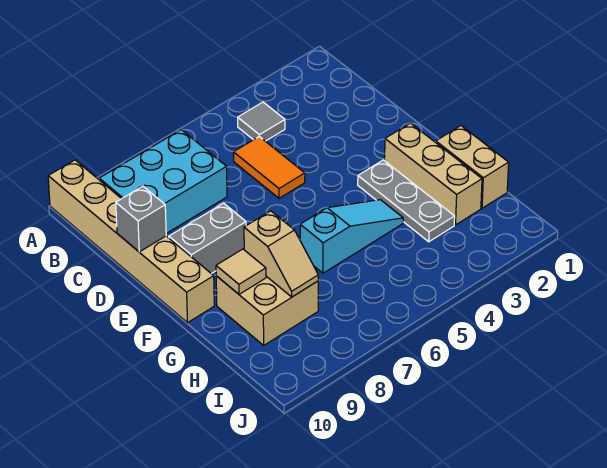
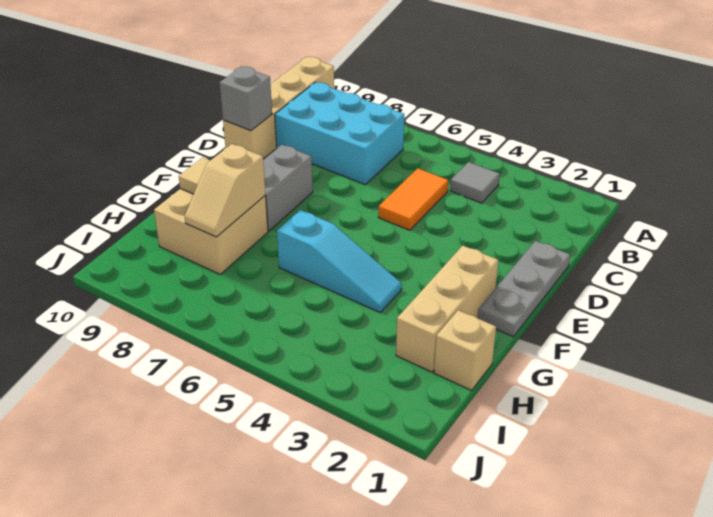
tan 1x6 brick [48,160,214,323] -> tan 1x4 brick [223,57,334,159]
grey 1x2 brick [169,203,246,274] -> grey 1x2 brick turned to [263,145,313,231]
grey 1x3 plate [358,160,455,242] -> grey 1x3 plate moved to [478,241,570,337]
tan 1x2 brick [436,126,509,208] -> tan 1x1 brick [434,310,496,390]

